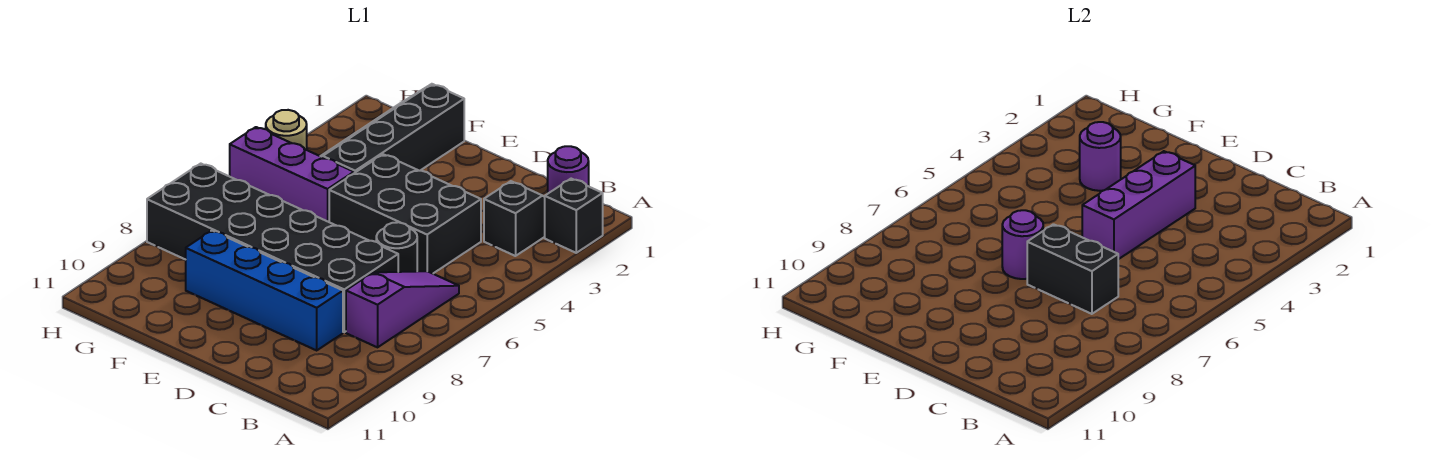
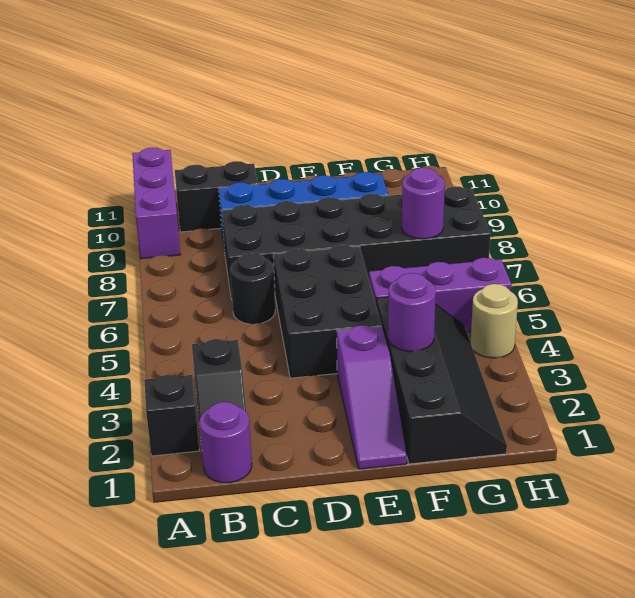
purple 1x3 slope [346,271,459,347] -> purple 1x3 slope moved to [337,325,407,469]
black 2x3 brick [329,154,481,274] -> black 2x3 brick turned to [273,245,382,378]
black 1x2 brick [1027,224,1118,314] -> black 1x2 brick moved to [175,161,258,232]
purple 1x3 brick [1082,151,1195,259] -> purple 1x3 brick moved to [132,148,181,259]
purple 1x1 round brick [1002,210,1043,279] -> purple 1x1 round brick moved to [402,168,445,239]

